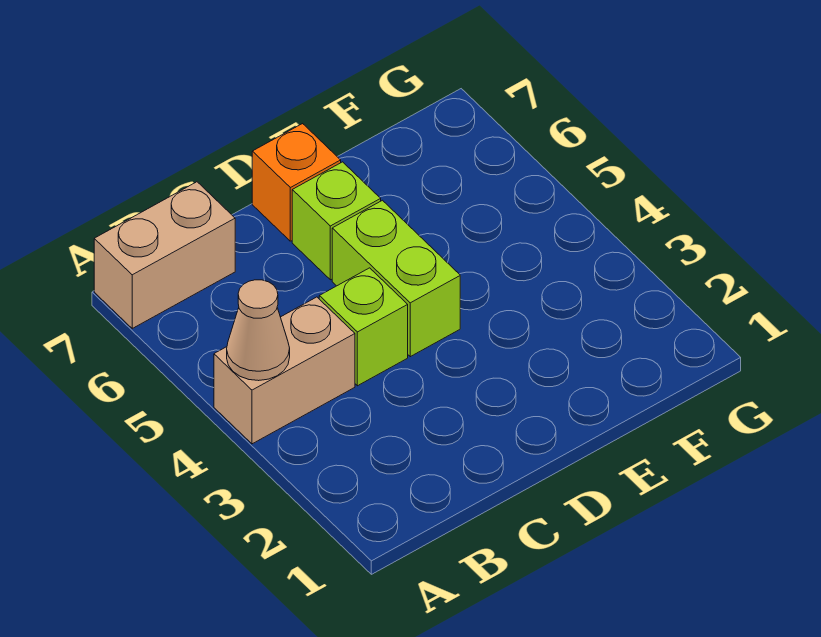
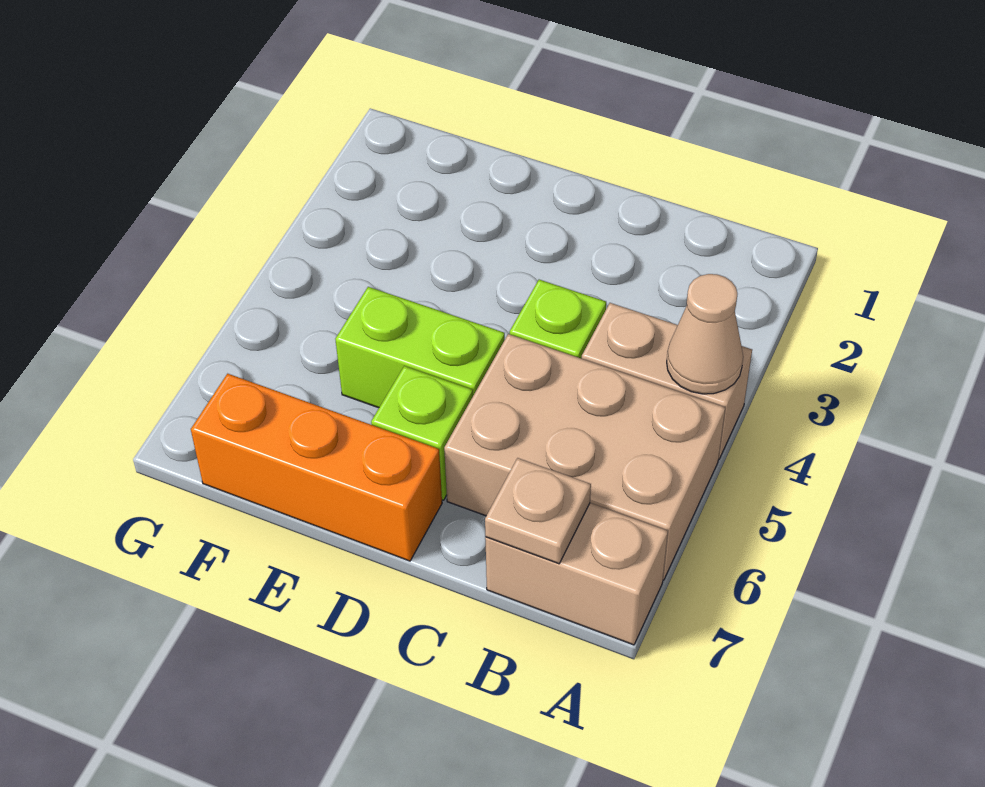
none -> tan 2x3 brick [444,334,725,580]
none -> tan 1x1 plate [485,458,591,564]
lime 1x2 brick [332,200,460,357] -> lime 1x2 brick turned to [335,287,505,408]
orange 1x1 brick [252,124,341,241] -> orange 1x3 brick [191,374,442,561]

